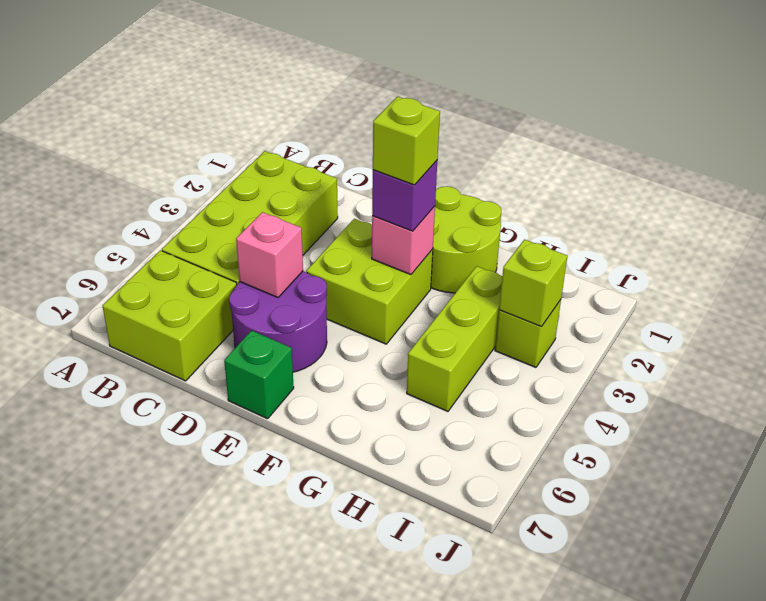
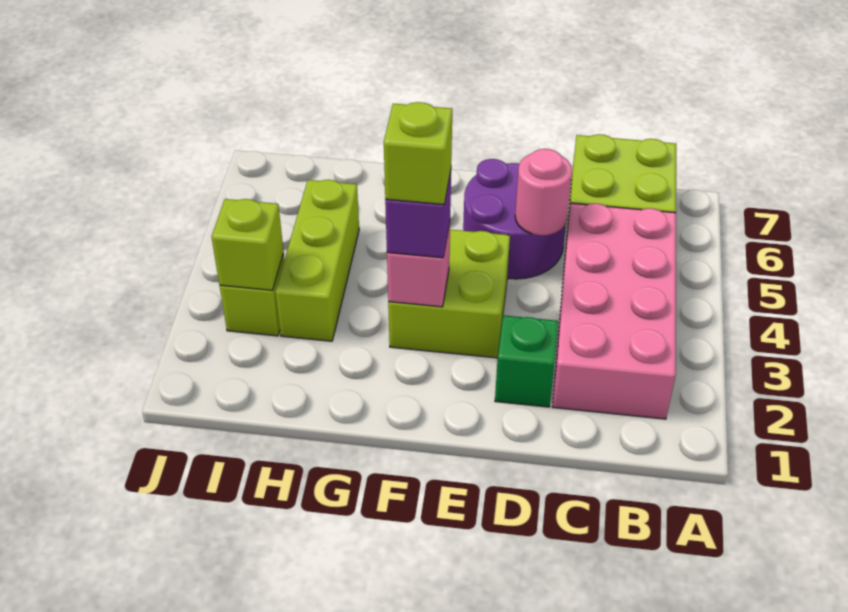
lime 2x4 brick [162,151,338,285] -> pink 2x4 brick [552,203,676,419]
pink 1x1 brick [236,212,303,297] -> pink 1x1 round brick [515,149,572,235]
green 1x1 brick [224,330,294,419] -> green 1x1 brick moved to [495,315,558,407]
lime 2x2 round brick [431,186,501,293] -> none

